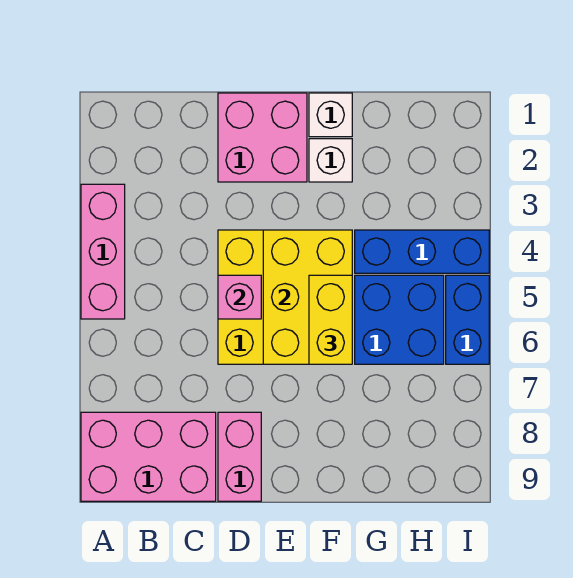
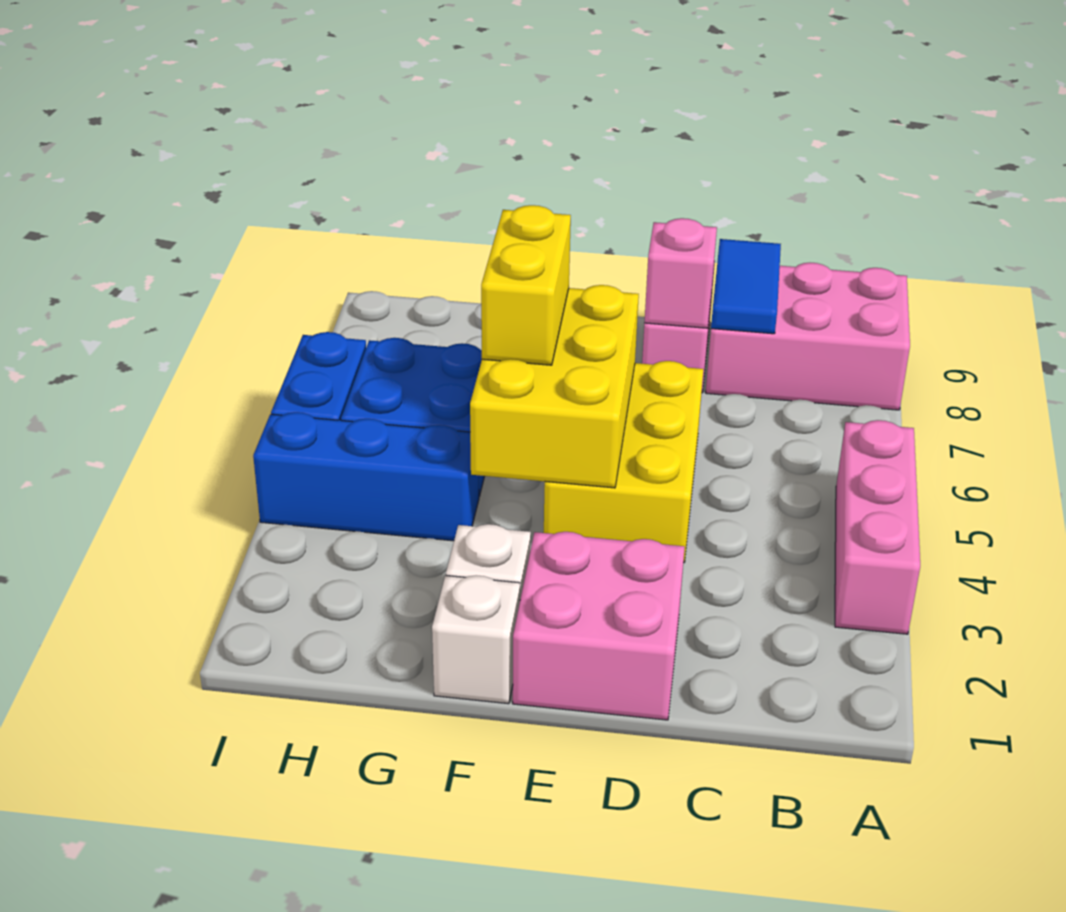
none -> blue 1x2 tile [711,239,781,334]
pink 1x1 brick [218,275,261,319] -> pink 1x1 brick moved to [644,218,717,328]

